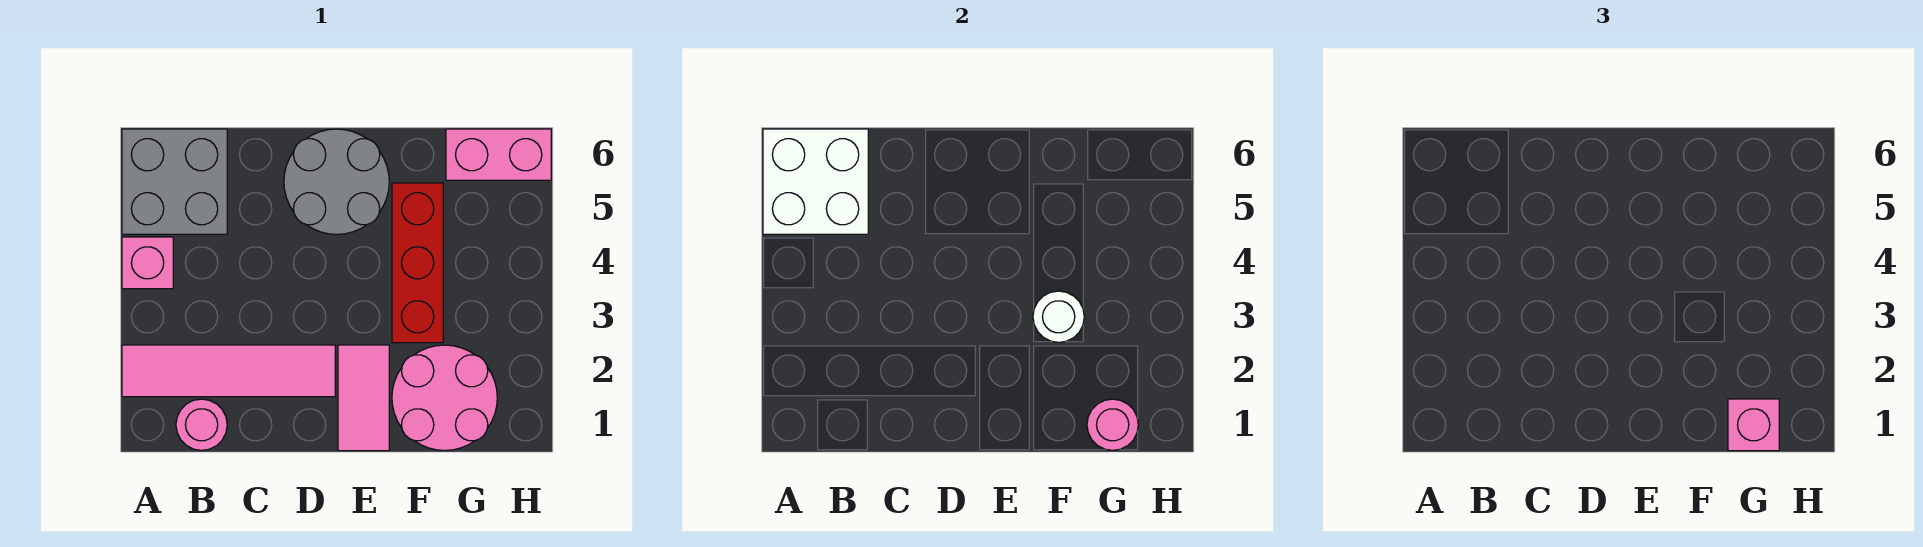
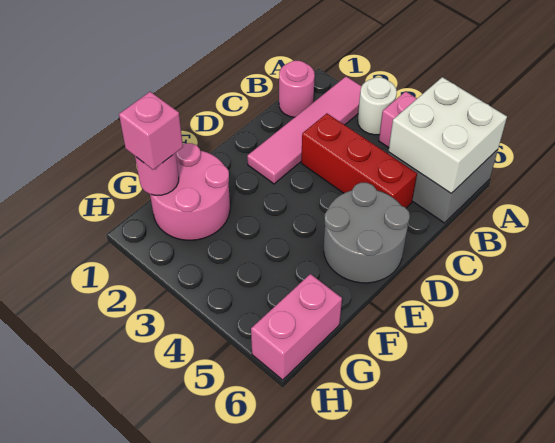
pink 1x2 tile [338,345,389,451] -> none
red 1x3 brick [392,183,443,343] -> red 1x3 brick moved to [301,114,417,208]
white 1x1 round brick [1033,291,1084,342] -> white 1x1 round brick moved to [358,77,397,135]

